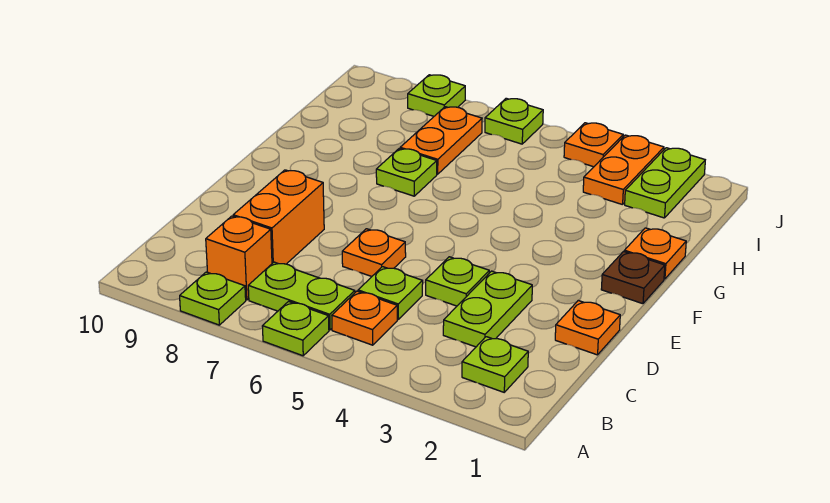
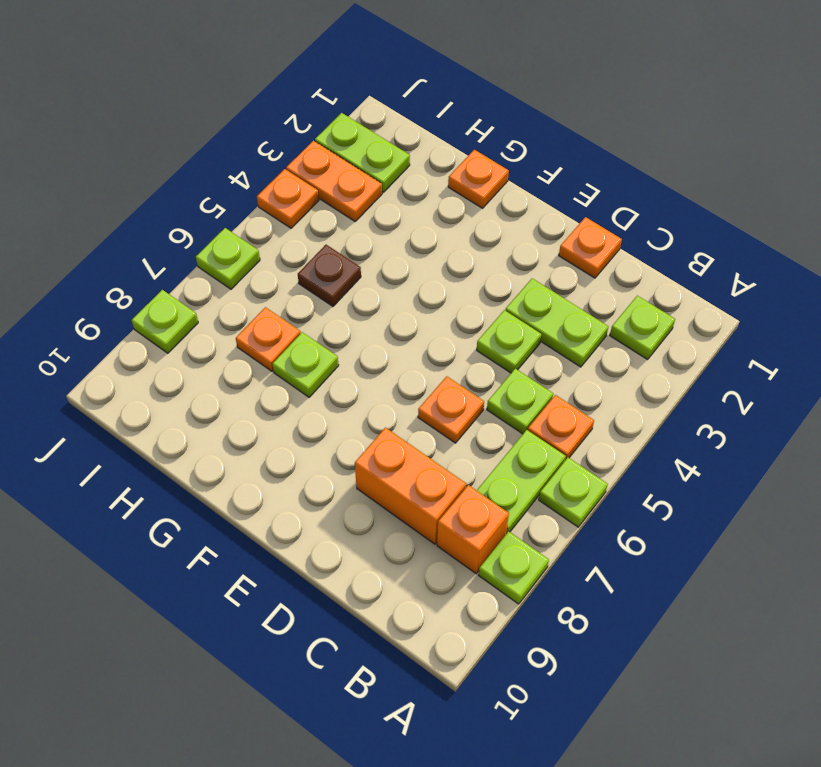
brown 1x1 plate [601,252,665,304] -> brown 1x1 plate moved to [298,245,361,306]
orange 1x2 plate [400,107,482,174] -> orange 1x1 plate [236,307,301,371]

